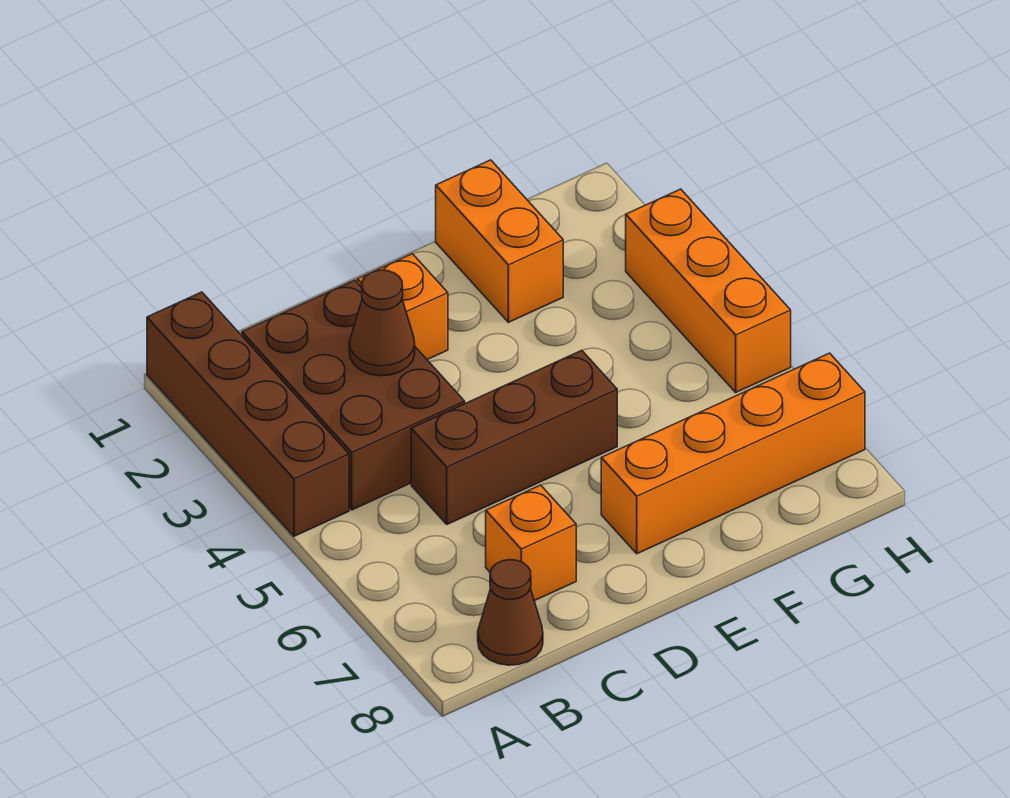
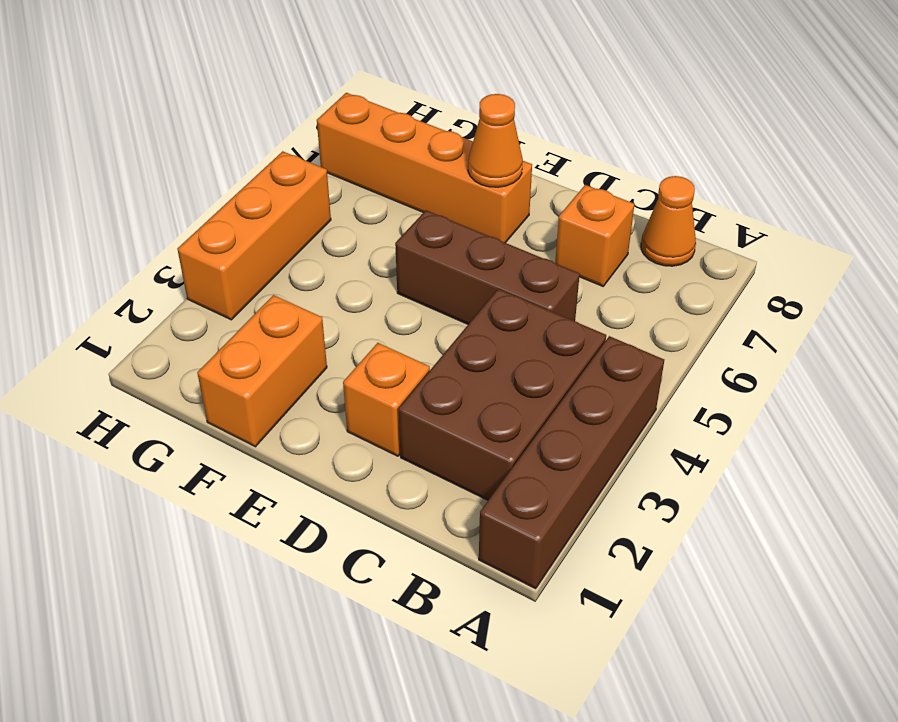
brown 1x1 cone [478,560,543,665] -> orange 1x1 cone [641,176,696,266]
brown 1x1 cone [349,270,415,376] -> none
none -> orange 1x1 cone [468,94,523,187]

